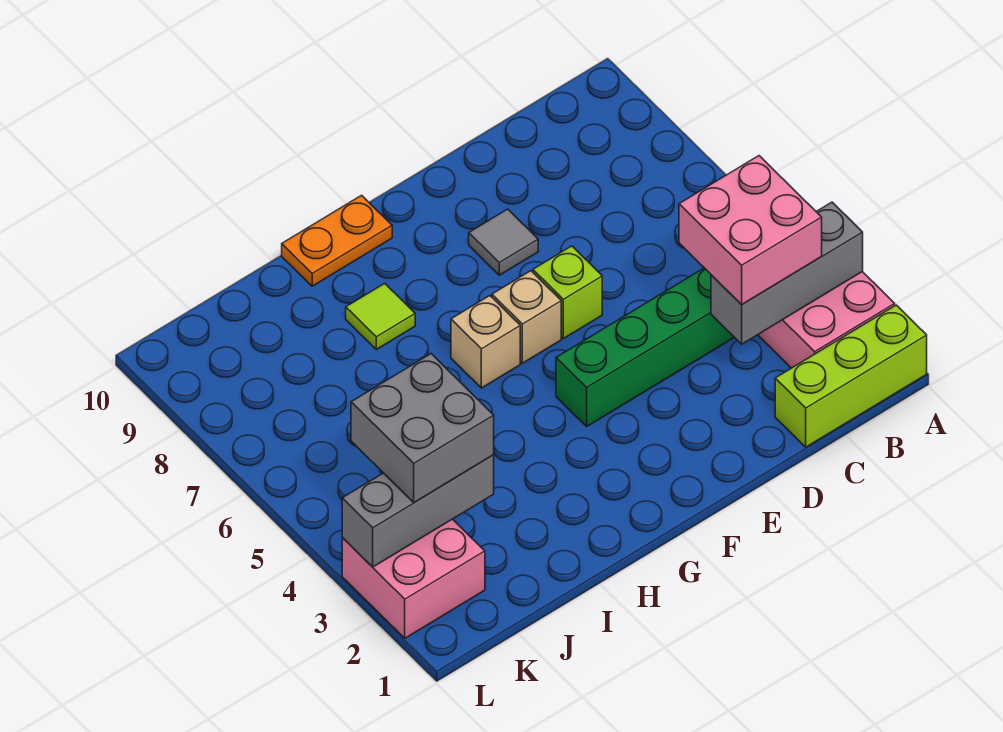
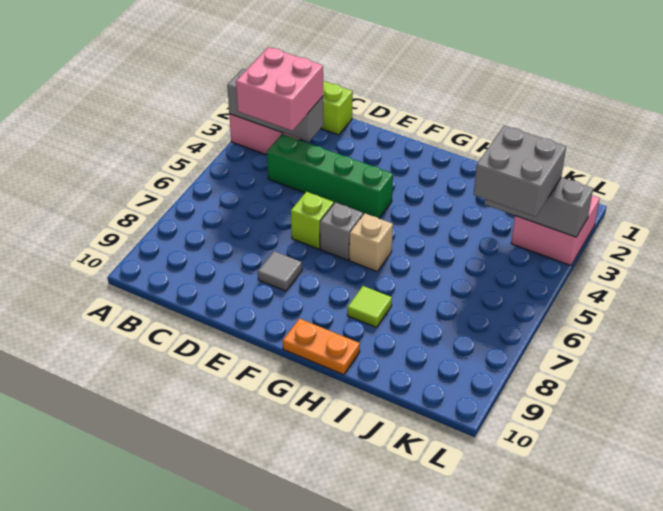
tan 1x1 brick [492,271,561,363] -> grey 1x1 brick [320,202,363,260]

